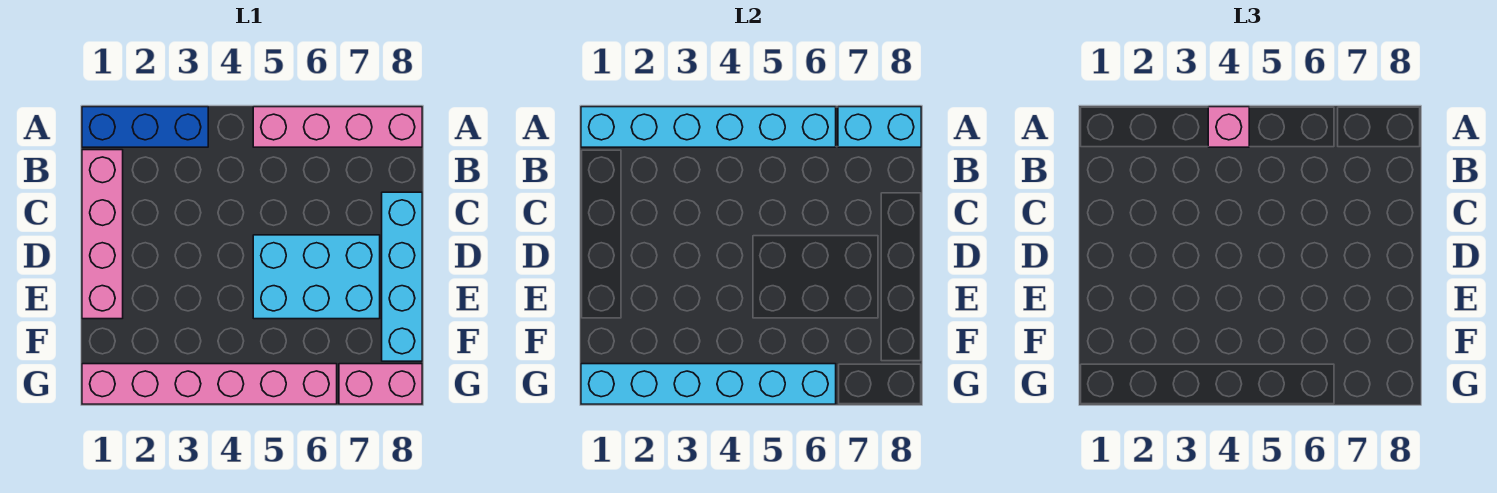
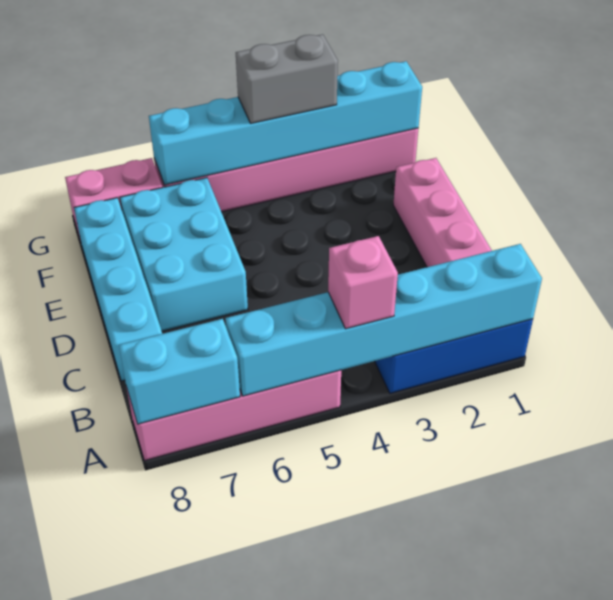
cyan 2x3 brick [253,235,380,319] -> cyan 2x3 brick turned to [120,178,248,331]
none -> grey 1x2 brick [236,34,338,123]

